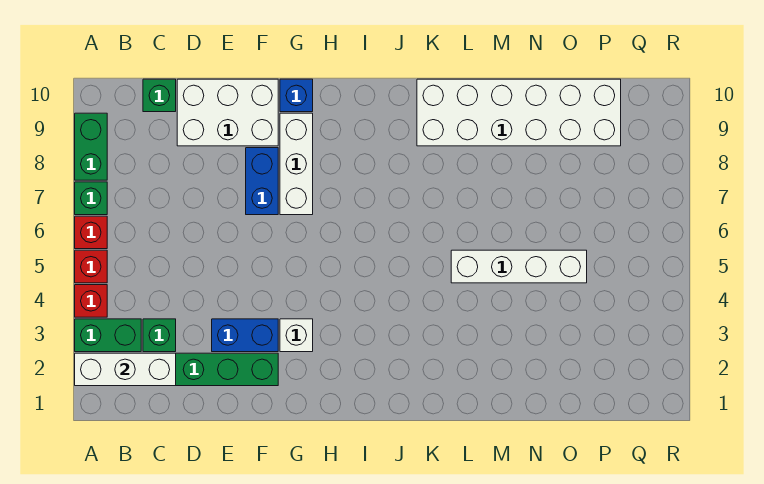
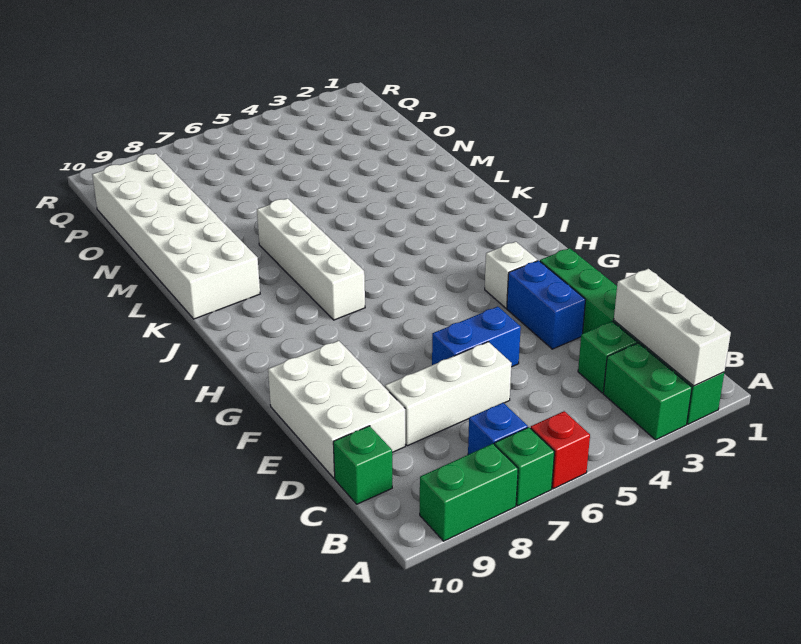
red 1x1 brick [75,285,107,317] -> none
red 1x1 brick [75,250,107,283] -> none
blue 1x2 brick [246,148,278,215] -> blue 1x2 brick moved to [432,307,521,367]
white 1x3 brick [280,113,313,215] -> white 1x3 brick moved to [385,342,512,446]
blue 1x1 brick [280,79,313,112] -> blue 1x1 brick moved to [468,403,528,455]
white 1x4 brick [451,250,587,283] -> white 1x4 brick moved to [257,198,365,320]

